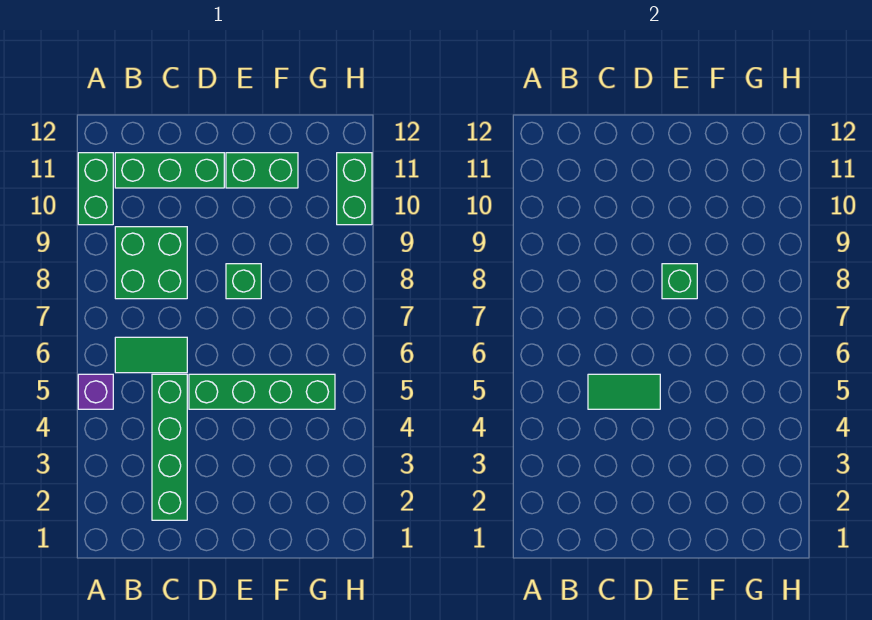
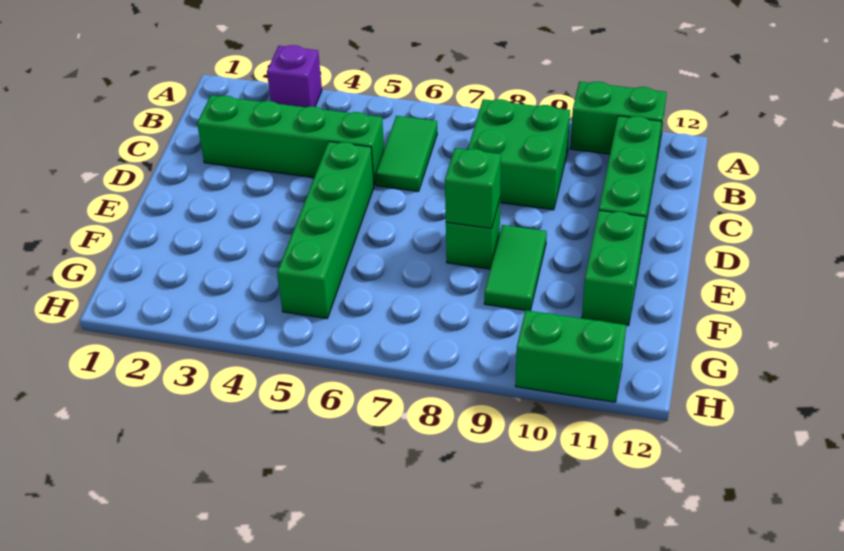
purple 1x1 brick [78,374,113,409] -> purple 1x1 brick moved to [267,45,322,107]
green 1x2 tile [588,374,660,409] -> green 1x2 tile moved to [484,225,547,311]

